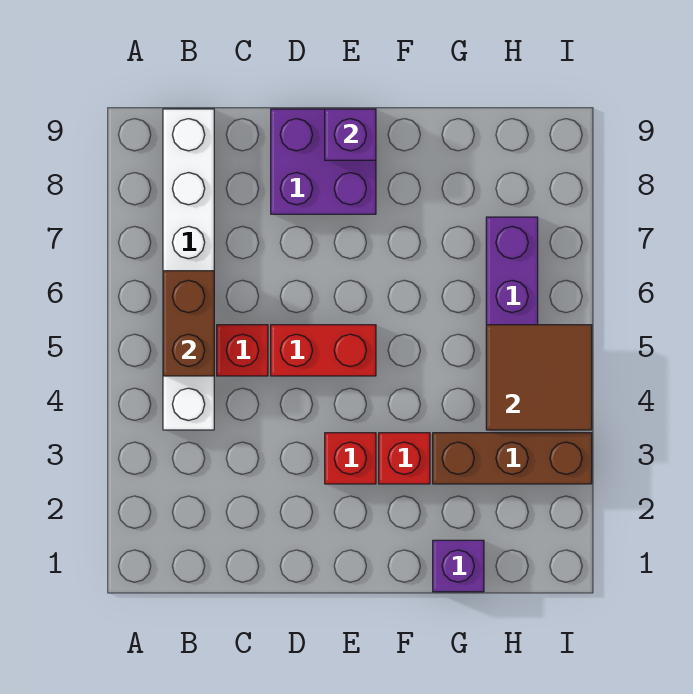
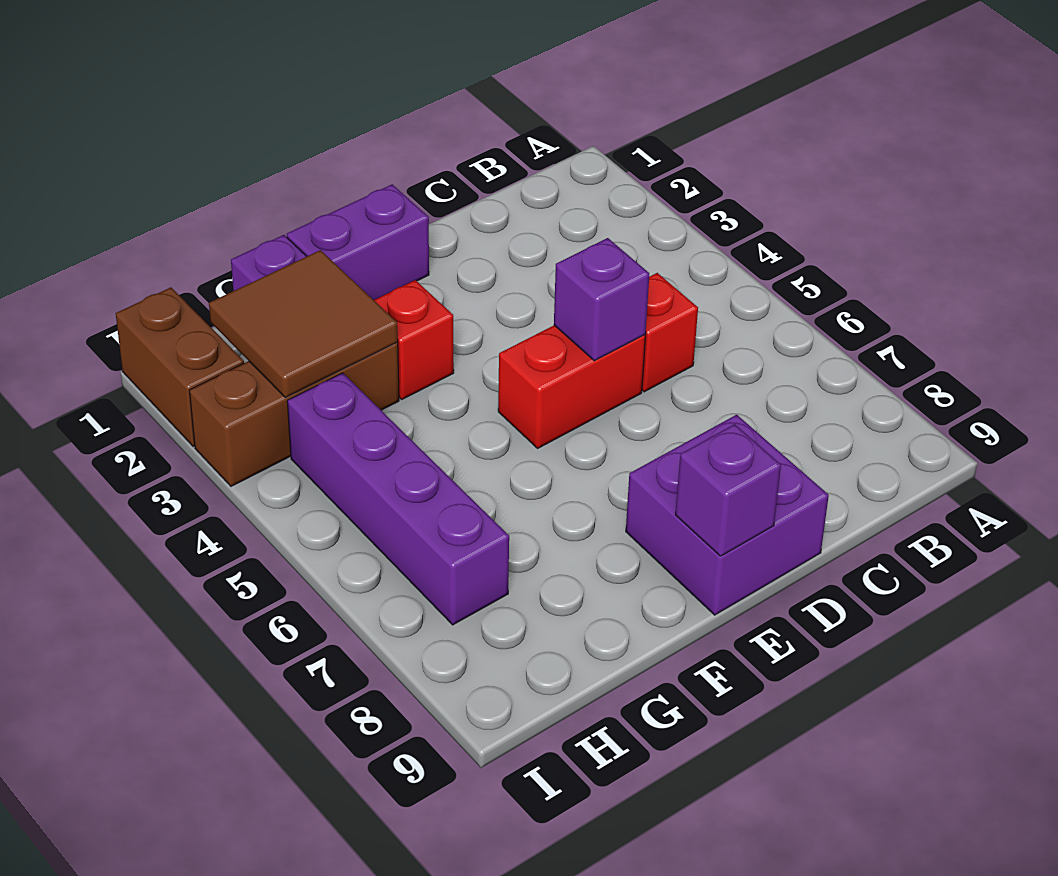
white 1x6 brick [163,109,214,430] -> none
brown 1x2 brick [163,271,214,376] -> brown 1x2 brick moved to [116,287,244,446]
none -> purple 1x1 brick [554,238,649,361]
none -> purple 1x2 brick [287,184,429,300]
red 1x1 brick [325,433,376,484] -> none
brown 2x2 tile [486,325,592,430] -> brown 2x2 tile moved to [209,250,398,398]

